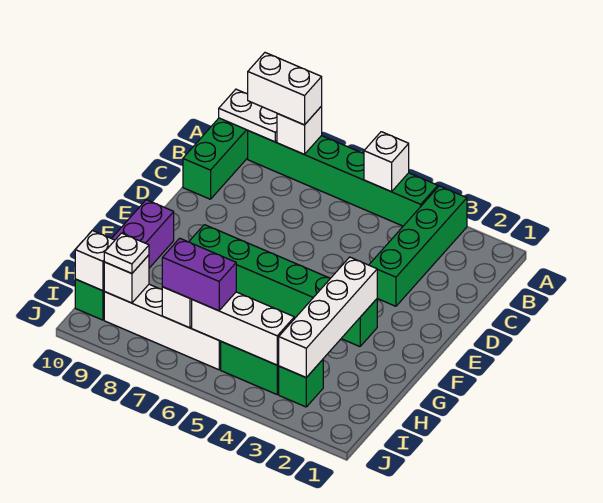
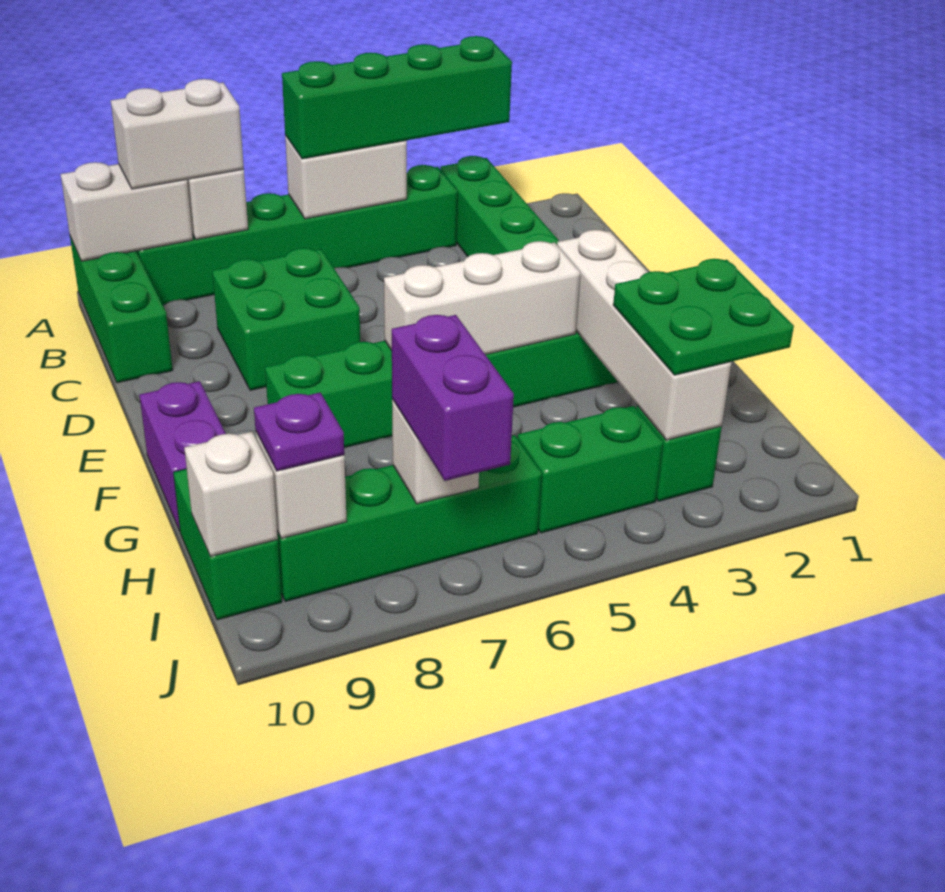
none -> green 1x4 brick [282,36,512,159]
white 1x1 brick [364,132,409,192] -> white 1x2 brick [285,136,407,219]
white 1x2 plate [219,89,277,142] -> white 1x2 brick [61,162,193,261]
none -> green 2x2 brick [212,248,360,390]
none -> green 2x2 plate [613,259,794,375]
white 1x3 brick [192,292,294,365] -> white 1x3 brick moved to [384,241,580,355]
white 1x4 brick [104,284,221,370] -> green 1x4 brick [277,435,542,602]
purple 1x2 brick [162,238,236,311] -> purple 1x2 brick turned to [392,315,514,481]
white 1x1 plate [104,233,149,273] -> purple 1x1 plate [254,392,344,471]

